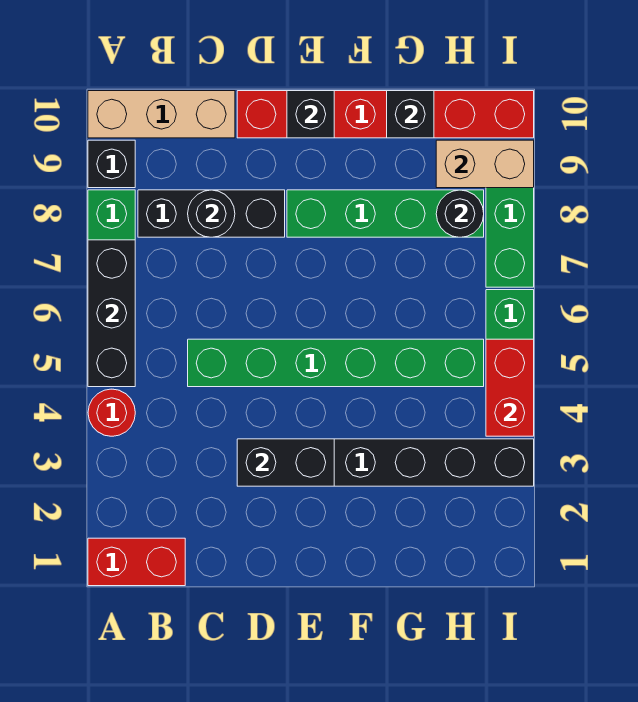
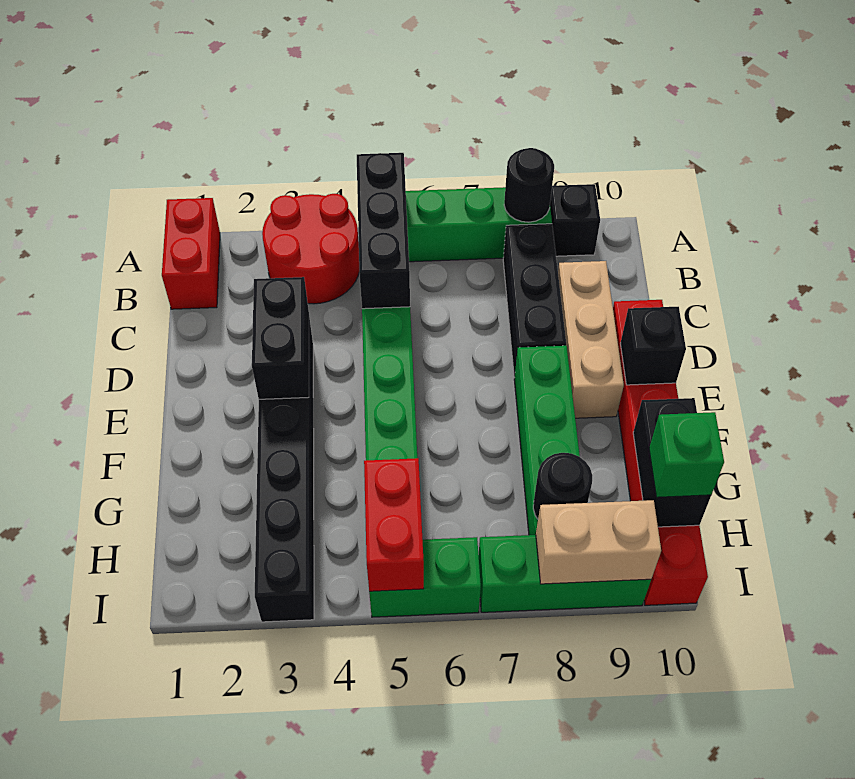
red 1x1 round brick [88,389,135,436] -> red 2x2 round brick [262,194,359,304]
black 1x3 brick [88,240,135,387] -> black 1x3 brick turned to [357,153,410,309]
tan 1x3 brick [88,91,235,138] -> tan 1x3 brick moved to [558,261,624,418]
black 1x1 round brick [188,190,235,237] -> black 1x1 round brick moved to [504,148,554,222]
black 1x1 brick [387,91,434,138] -> black 1x2 brick [633,398,711,527]
tan 1x2 brick [436,140,534,188] -> tan 1x2 brick turned to [536,500,661,584]
none -> green 1x1 brick [649,412,724,497]
red 1x2 brick [486,339,534,436] -> red 1x2 brick turned to [364,458,424,591]

